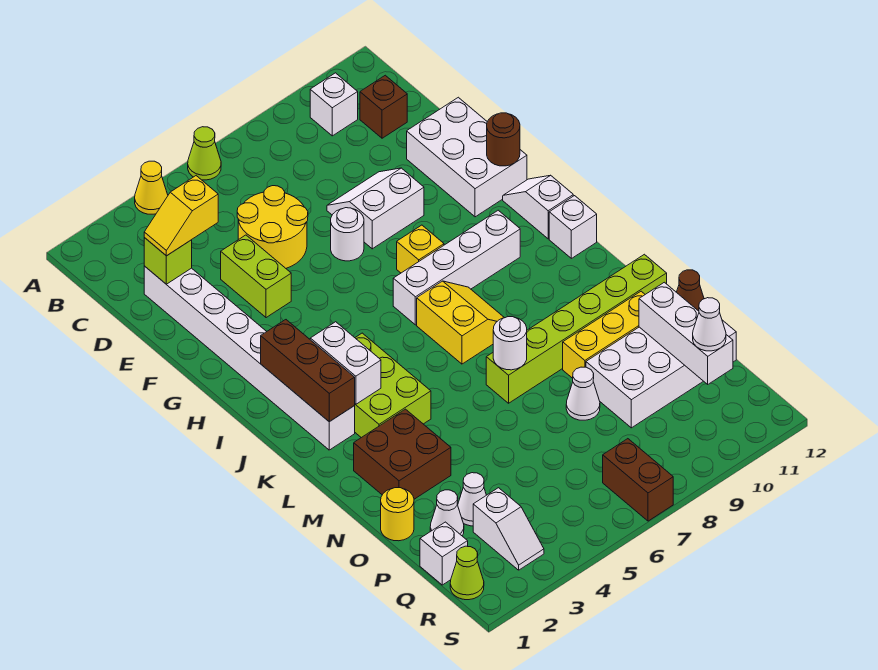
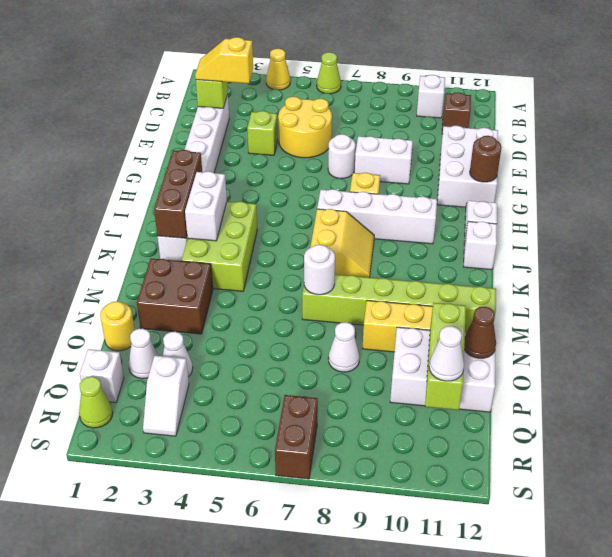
lime 1x2 brick [221,235,291,318] -> lime 1x1 brick [247,111,278,155]
white 2x4 brick [586,320,736,428] -> white 2x3 brick [390,327,496,412]
white 1x3 brick [639,282,733,384] -> lime 1x3 brick [425,303,466,410]

